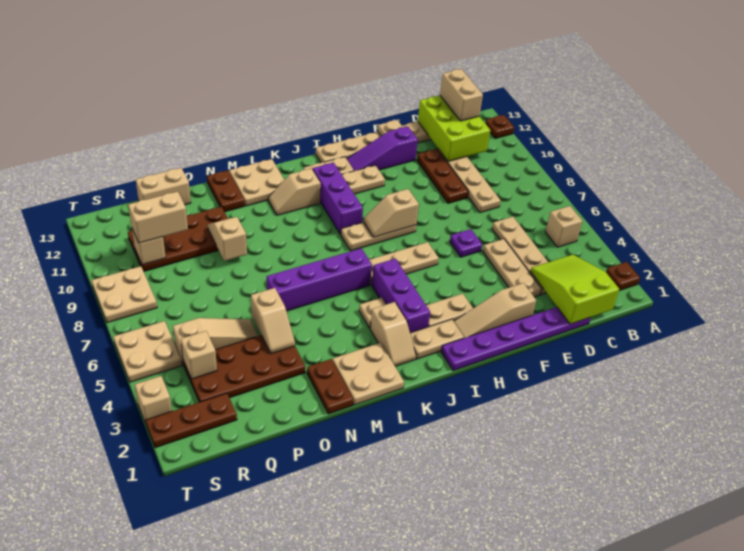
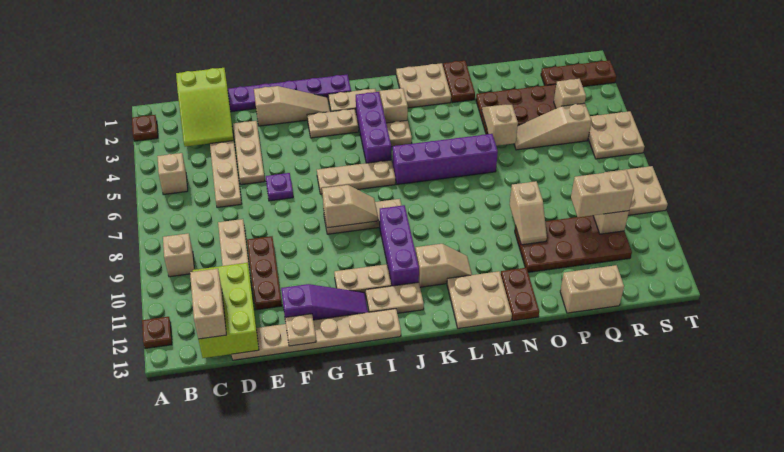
tan 1x1 brick [135,376,172,424] -> tan 1x1 brick moved to [163,233,194,277]

